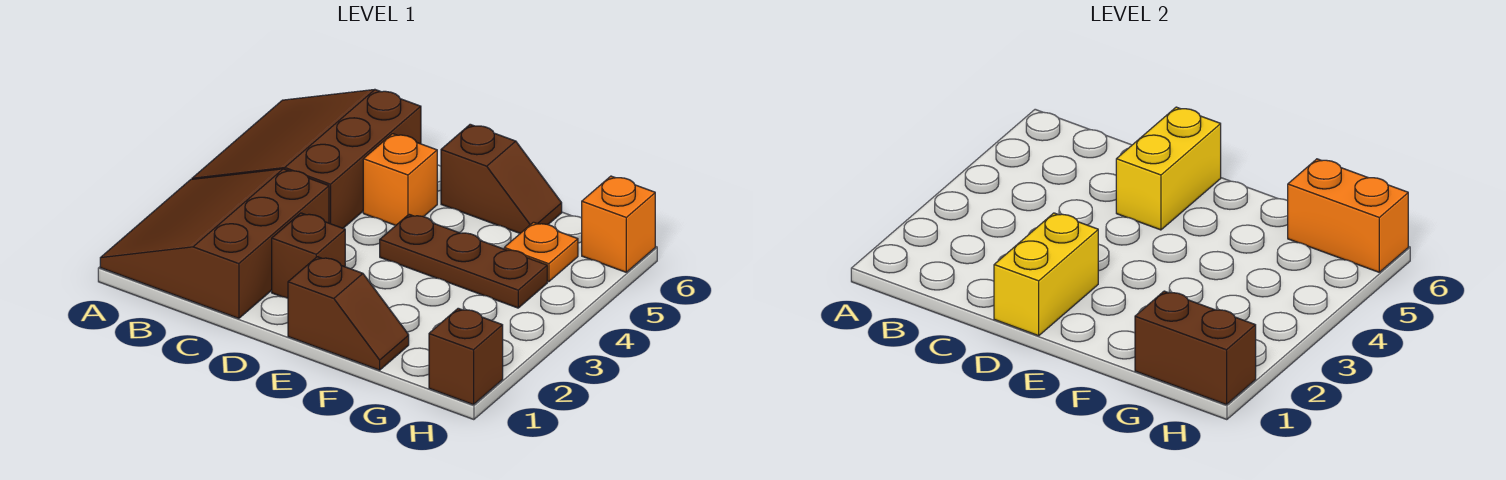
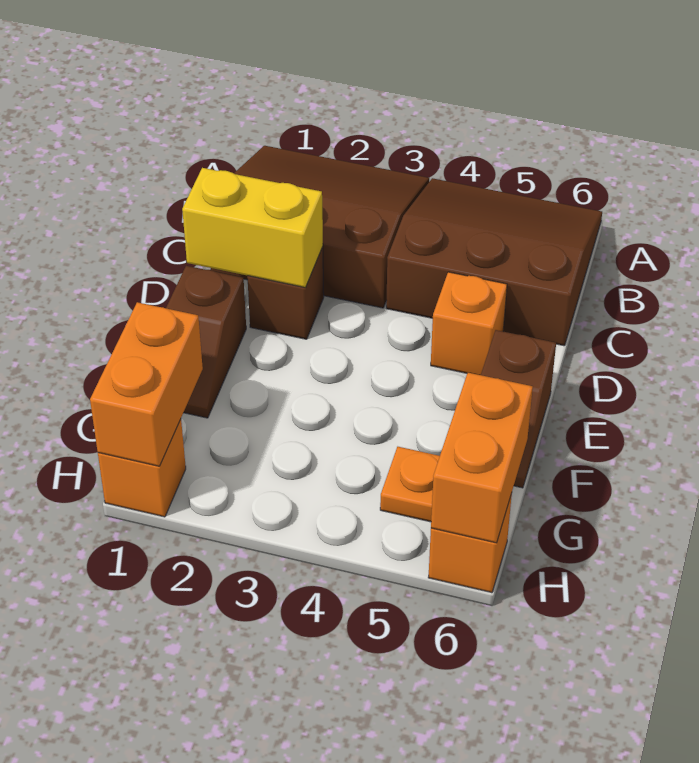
yellow 1x2 brick [1116,107,1221,230] -> none
brown 1x3 plate [380,214,547,308] -> none
brown 1x2 brick [1135,291,1256,405] -> orange 1x2 brick [90,302,203,466]
brown 1x1 brick [429,308,503,405] -> orange 1x1 brick [98,419,186,517]

